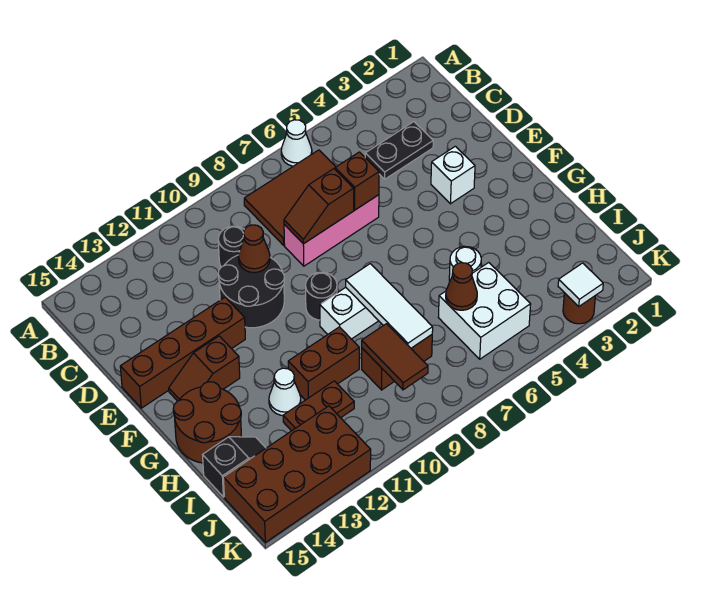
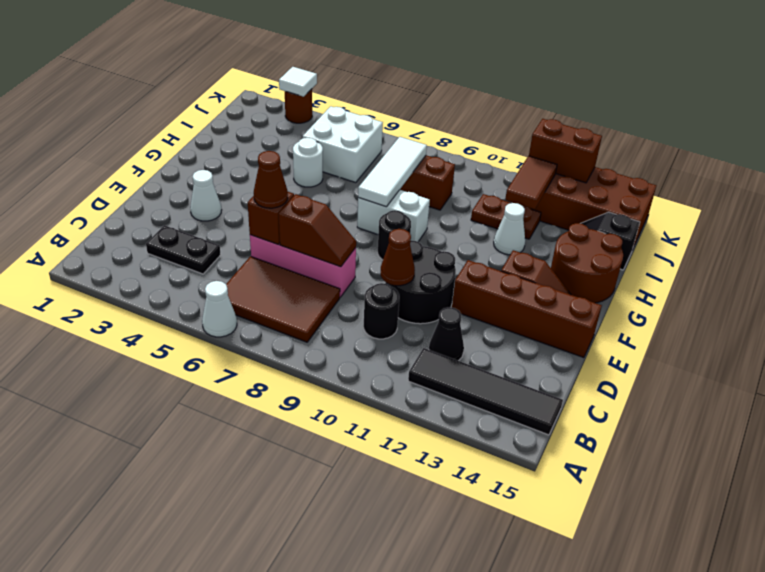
none -> black 1x4 tile [408,348,563,435]
none -> black 1x1 cone [429,307,464,361]
white 1x1 brick [431,146,475,204] -> white 1x1 cone [190,170,221,221]
brown 1x2 brick [288,327,359,400] -> brown 1x2 brick moved to [529,119,602,183]
brown 1x1 cone [446,263,477,310] -> brown 1x1 cone moved to [254,151,288,208]
brown 1x2 tile [362,324,428,390] -> brown 1x2 tile moved to [505,156,557,209]

